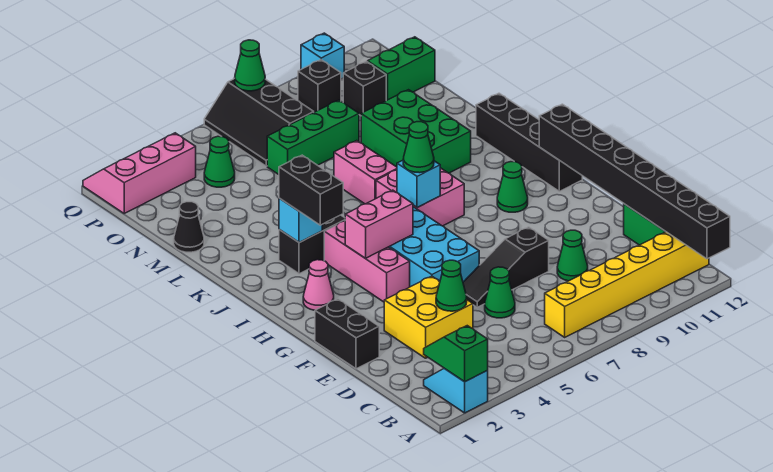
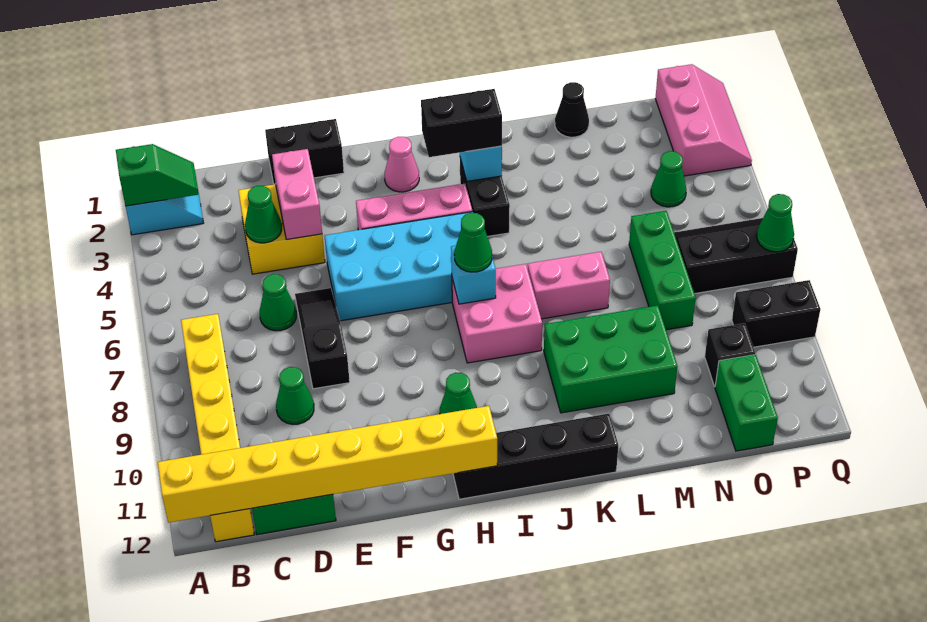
black 1x8 brick [539,104,730,259] -> yellow 1x8 brick [158,406,497,523]
pink 1x2 brick [345,190,413,258] -> pink 1x2 brick moved to [272,149,322,240]
black 1x1 brick [298,60,341,112] -> black 1x2 brick [732,280,820,347]
cyan 1x1 brick [301,33,344,79] -> none

